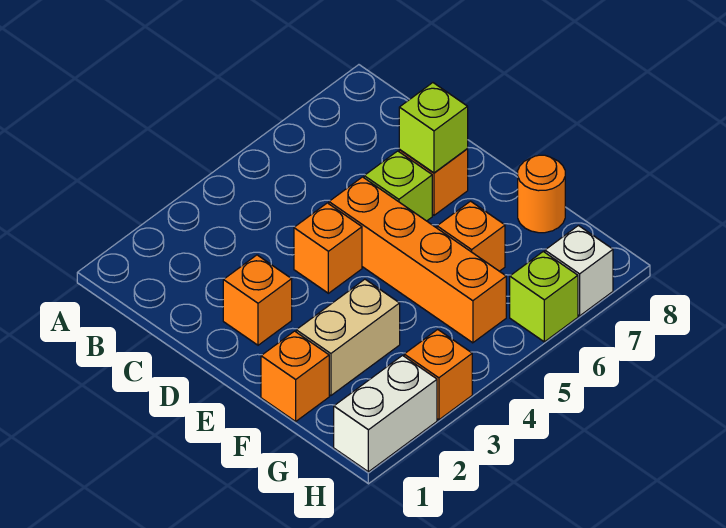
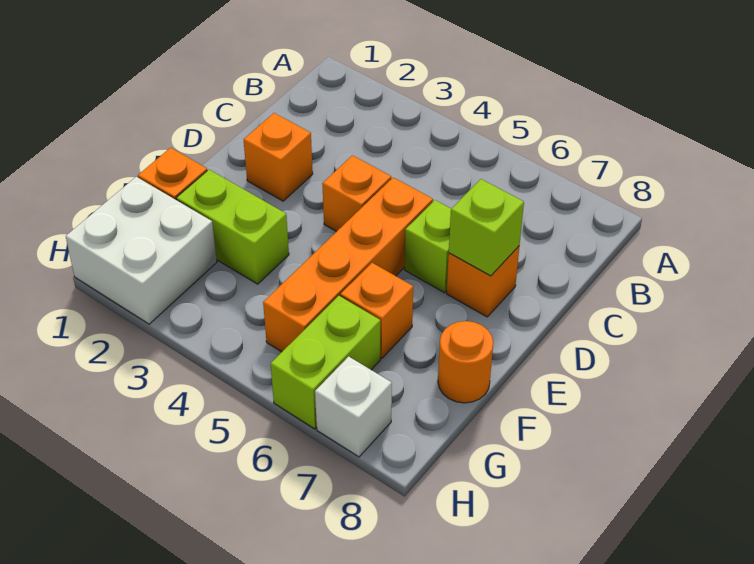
tan 1x2 brick [296,279,400,396] -> lime 1x2 brick [176,170,289,284]
white 1x2 brick [334,356,437,472] -> white 2x2 brick [66,177,217,324]
orange 1x1 brick [404,329,472,420] -> none
lime 1x1 brick [510,252,578,342] -> lime 1x2 brick [271,296,380,429]

